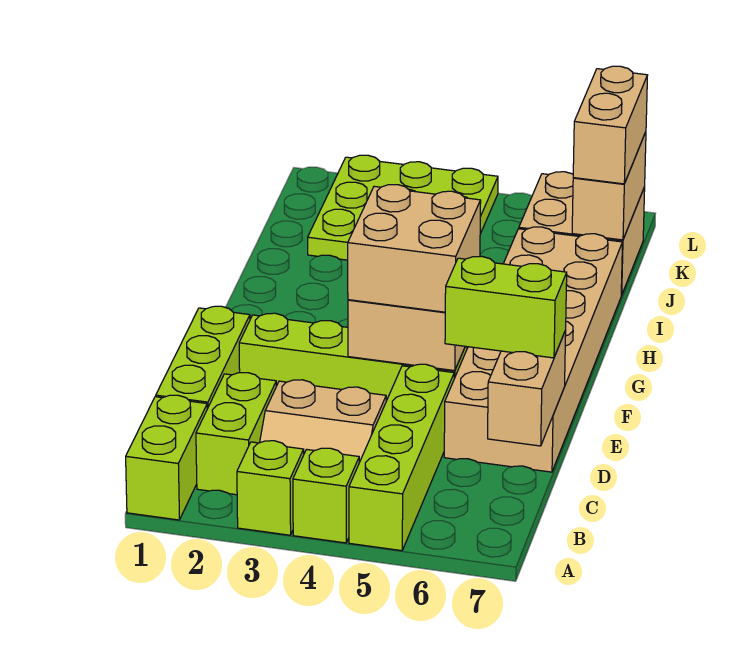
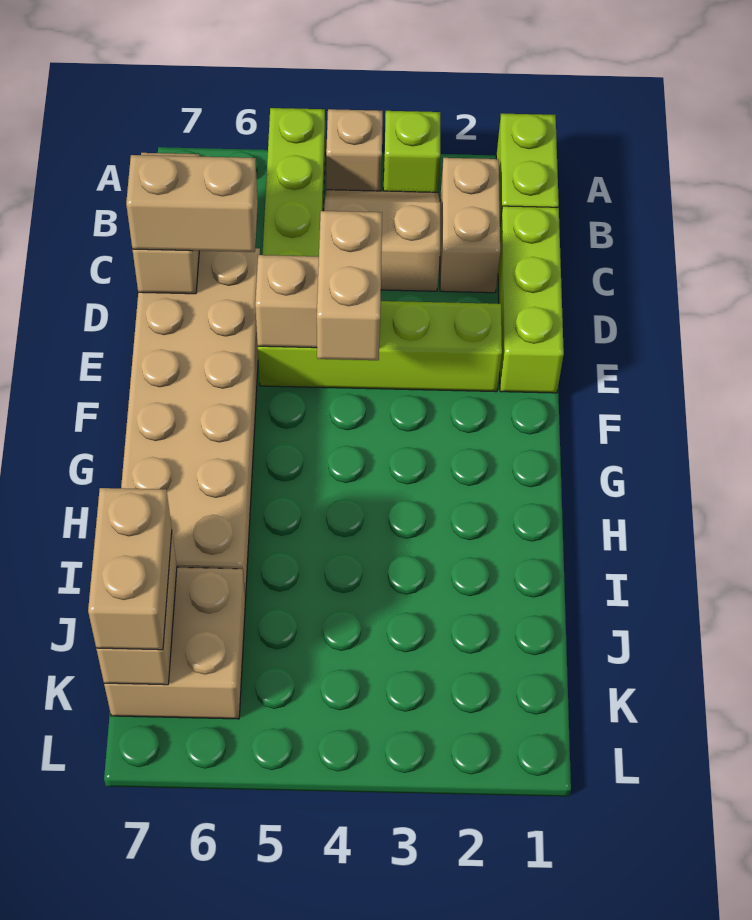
lime 1x1 brick [293,448,359,543] -> tan 1x1 brick [326,109,383,191]
lime 1x2 brick [196,373,276,495] -> tan 1x2 brick [440,158,500,293]
lime 1x2 brick [445,256,567,358] -> tan 1x2 brick [126,155,258,252]
tan 2x2 brick [348,185,481,312] -> tan 1x2 brick [317,211,382,360]
lime 3x3 plate [308,155,498,260] -> none

